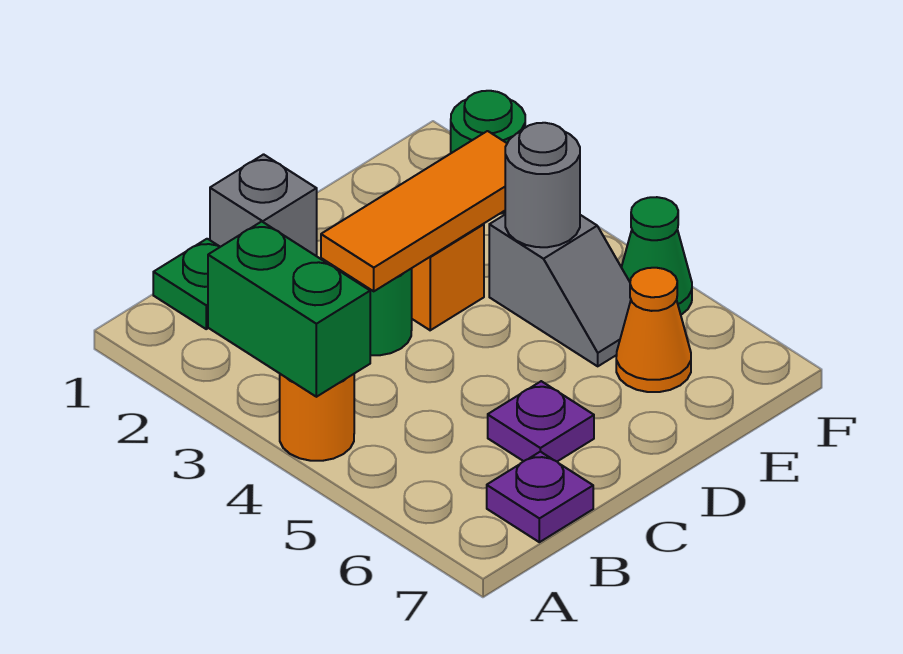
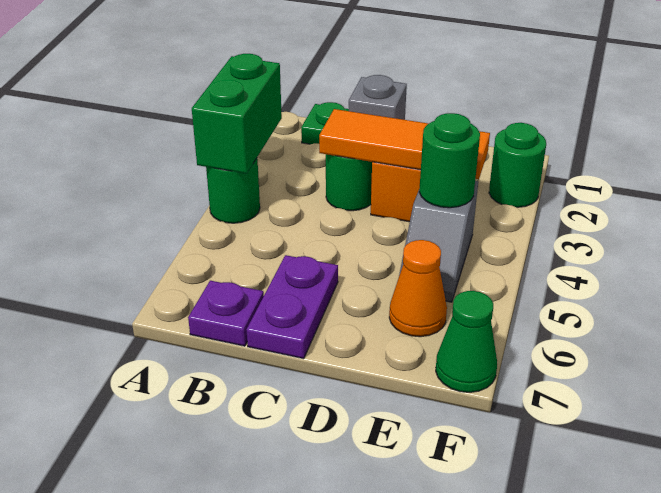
orange 1x1 round brick [280,374,354,461] -> green 1x1 round brick [206,158,260,223]
purple 1x1 plate [488,381,594,461] -> purple 1x2 plate [246,255,338,359]
grey 1x1 round brick [505,123,580,247] -> green 1x1 round brick [419,113,480,208]
green 1x1 cone [621,197,692,315] -> green 1x1 cone moved to [436,291,497,392]

